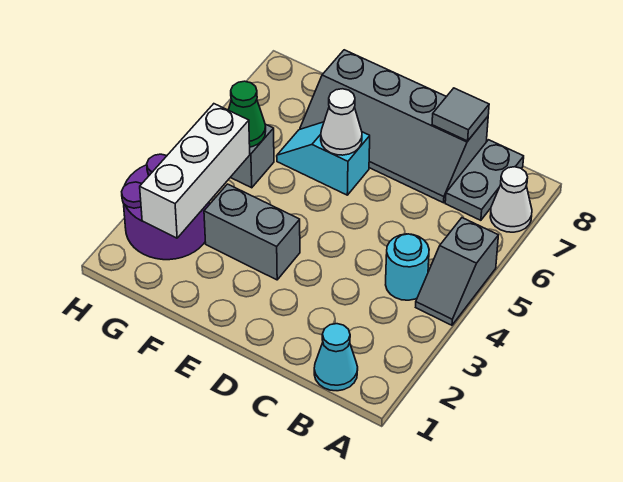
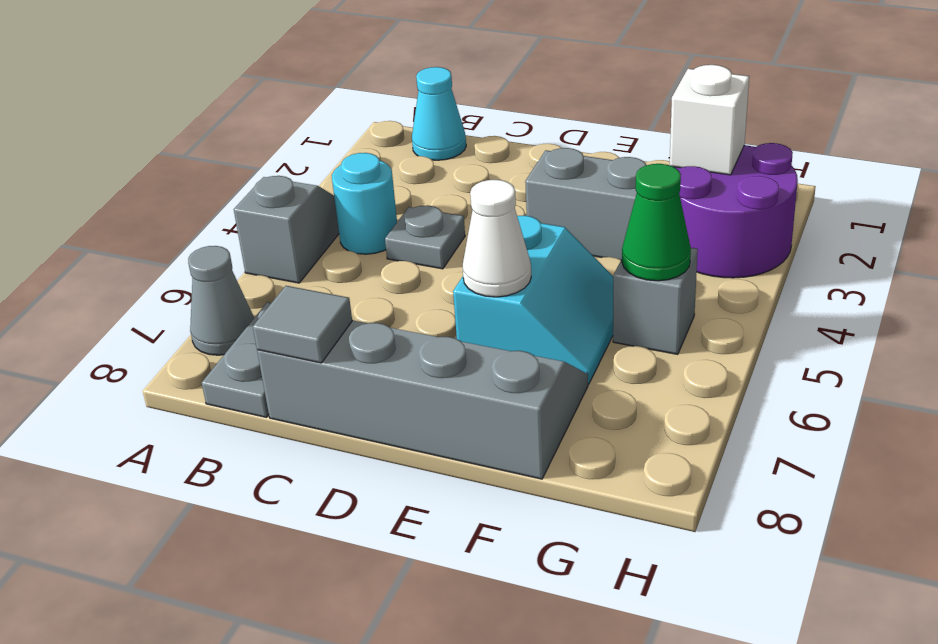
white 1x1 cone [490,167,532,232] -> grey 1x1 cone [188,246,254,355]
none -> grey 1x1 plate [385,205,465,269]
cyan 1x2 slope [277,122,370,195] -> cyan 2x2 slope [453,215,613,384]
white 1x3 brick [140,104,250,238] -> white 1x1 brick [670,65,749,175]

